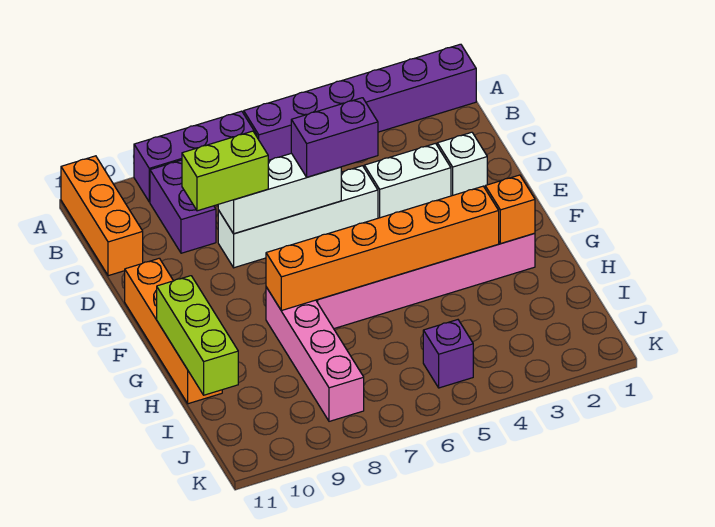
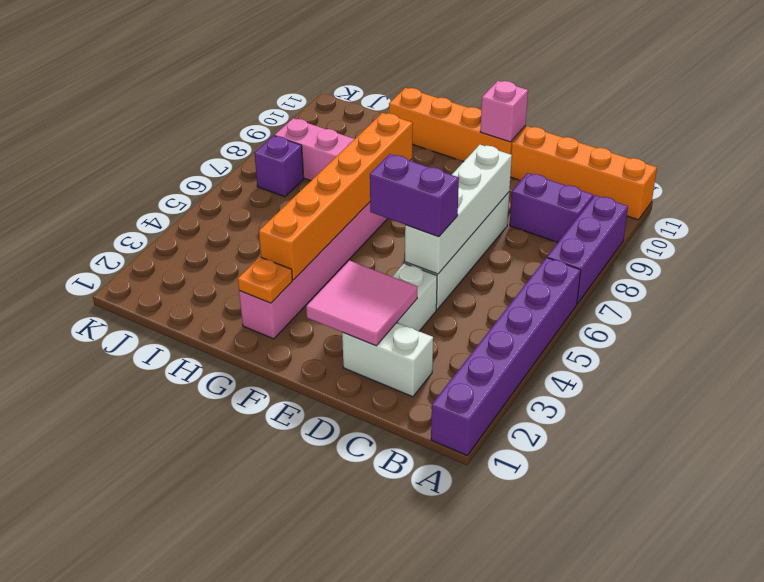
orange 1x3 brick [61,156,143,276] -> orange 1x4 brick [510,126,657,220]
white 1x1 brick [437,132,487,196] -> white 1x2 brick [342,323,433,397]
none -> pink 2x2 tile [306,261,417,346]
purple 1x2 brick [291,98,378,177] -> purple 1x2 brick turned to [370,154,459,237]
white 1x3 brick [218,153,341,234] -> white 1x4 brick [405,145,512,274]
lime 1x2 brick [182,131,268,211] -> none
none -> pink 1x1 brick [480,81,528,142]
orange 1x1 brick [485,175,535,244] -> orange 1x1 plate [238,257,292,303]
lime 1x3 brick [157,276,238,395] -> none
purple 1x1 brick [423,320,473,388] -> purple 1x1 brick moved to [255,136,304,197]

